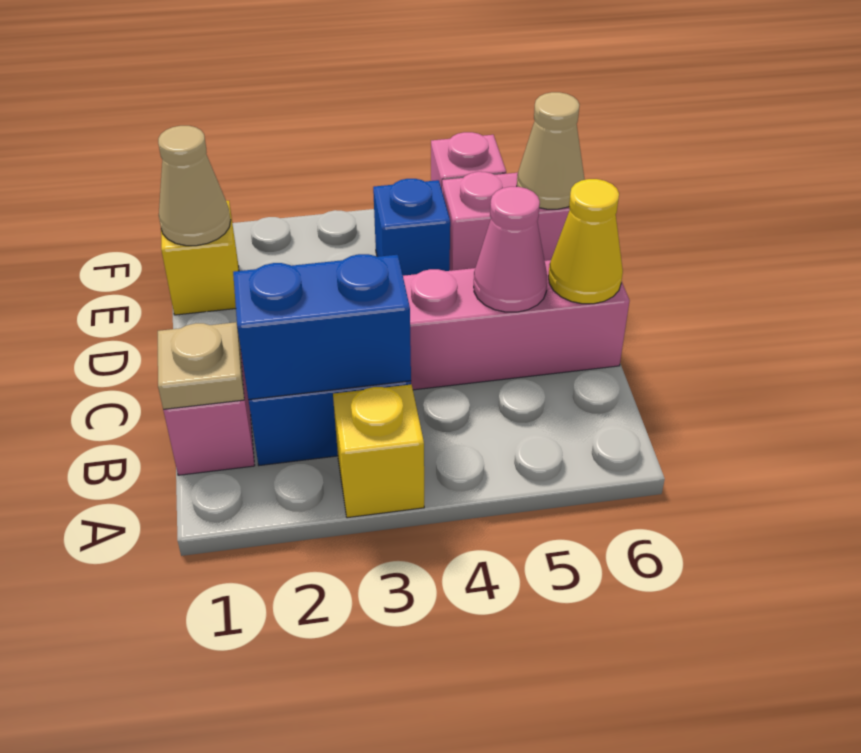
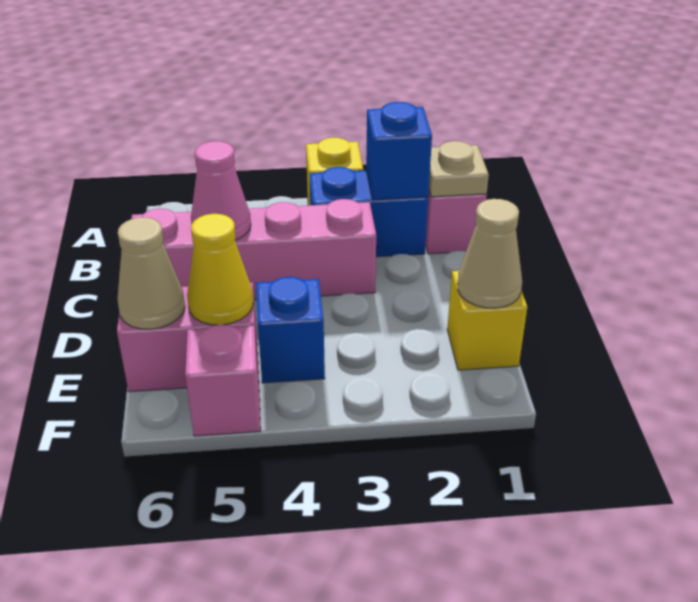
blue 1x2 brick [233,254,411,400] -> blue 1x1 brick [366,102,432,200]
yellow 1x1 cone [548,179,623,304] -> yellow 1x1 cone moved to [187,214,253,325]

